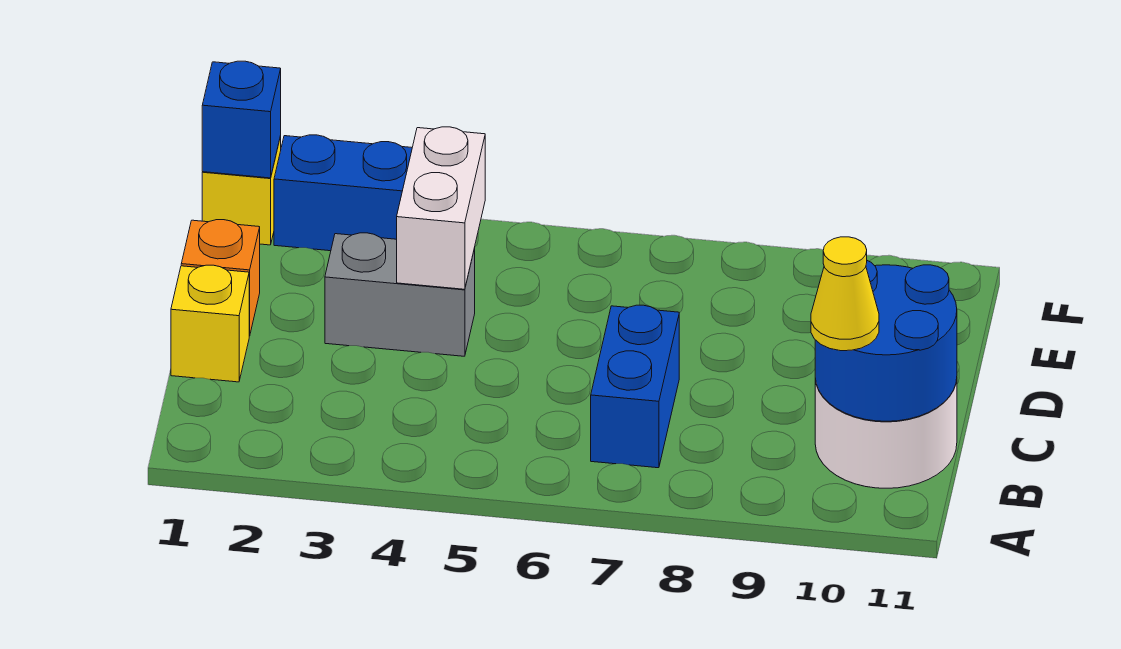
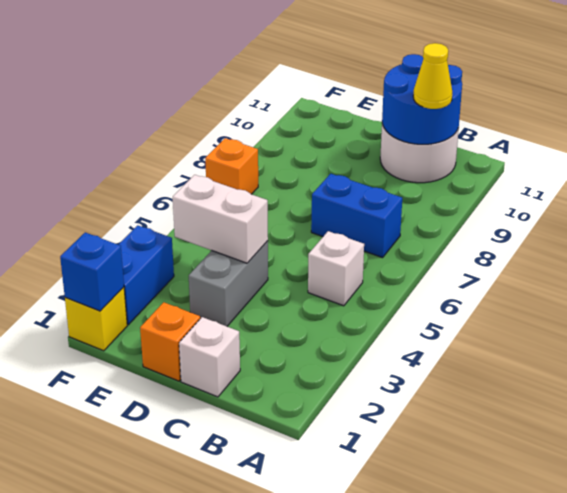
none -> white 1x1 brick [308,231,364,306]
yellow 1x1 brick [171,265,249,382] -> white 1x1 brick [179,317,240,397]
none -> orange 1x1 brick [205,138,258,194]

